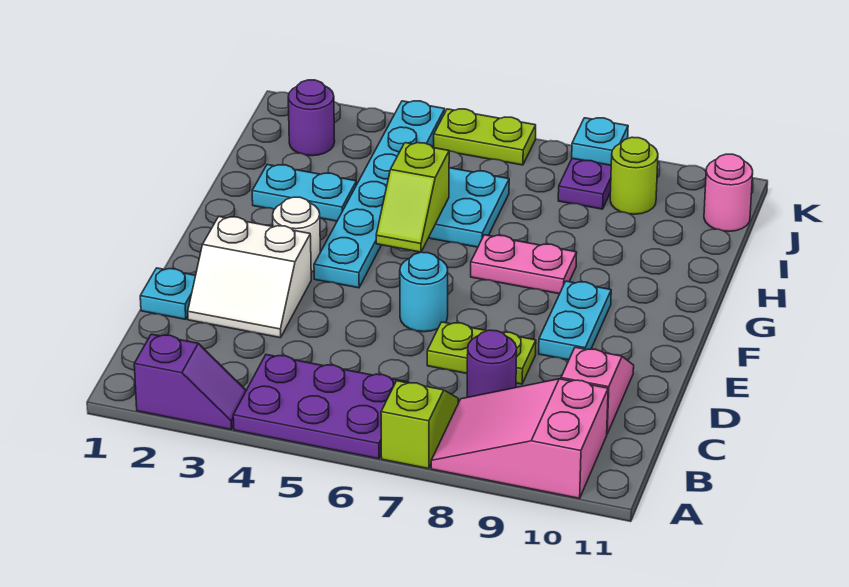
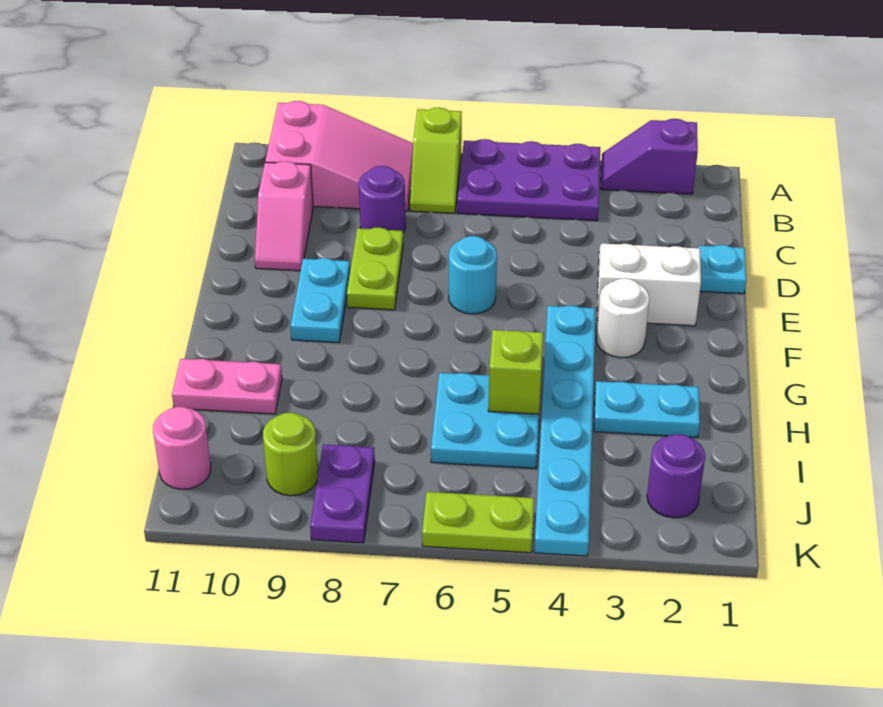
lime 1x2 plate [427,322,536,384] -> lime 1x2 plate turned to [347,227,403,310]
pink 1x2 plate [471,235,577,294] -> pink 1x2 plate moved to [172,359,282,414]
cyan 1x1 plate [572,118,628,165] -> none

